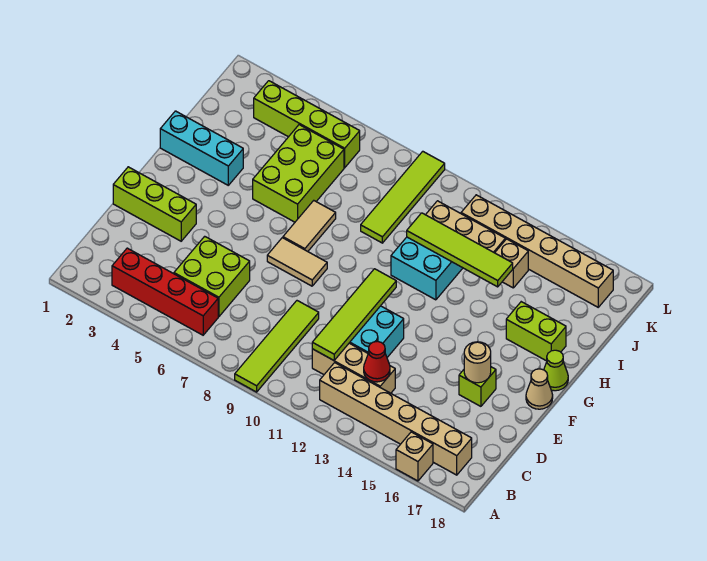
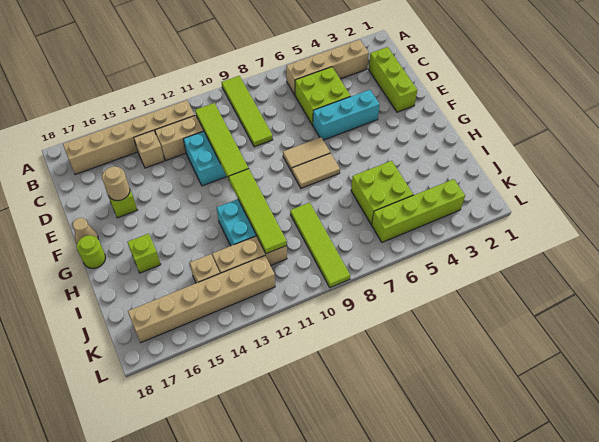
tan 1x1 brick [396,432,433,481] -> tan 1x1 brick moved to [134,130,165,168]
red 1x4 brick [112,248,218,335] -> tan 1x4 brick [286,39,369,95]
red 1x1 cone [364,341,390,382] -> none
lime 1x3 brick [113,167,196,241] -> lime 1x3 brick turned to [369,47,417,112]
tan 1x2 tile [283,201,336,251] -> tan 1x2 tile turned to [292,153,340,188]
lime 1x1 cone [544,350,568,391] -> lime 1x1 round brick [77,235,106,269]
cyan 1x3 brick [160,111,243,185] -> cyan 1x3 brick moved to [313,90,380,140]
lime 2x3 brick [253,125,344,222] -> lime 2x2 brick [351,161,413,224]
lime 1x2 brick [506,302,566,361] -> lime 1x1 brick [128,234,161,273]
lime 1x4 tile [407,213,513,287] -> lime 1x4 tile turned to [229,169,287,254]

